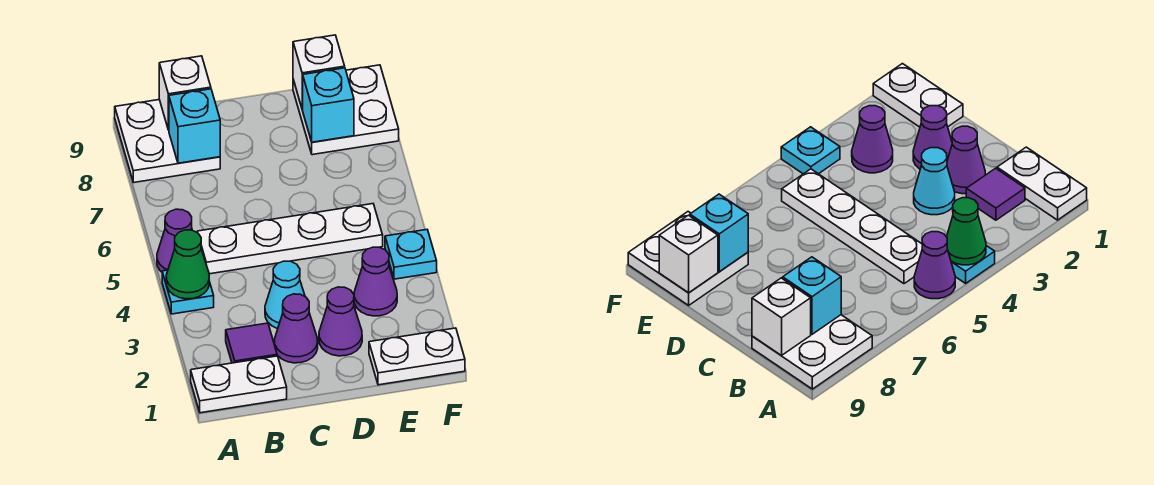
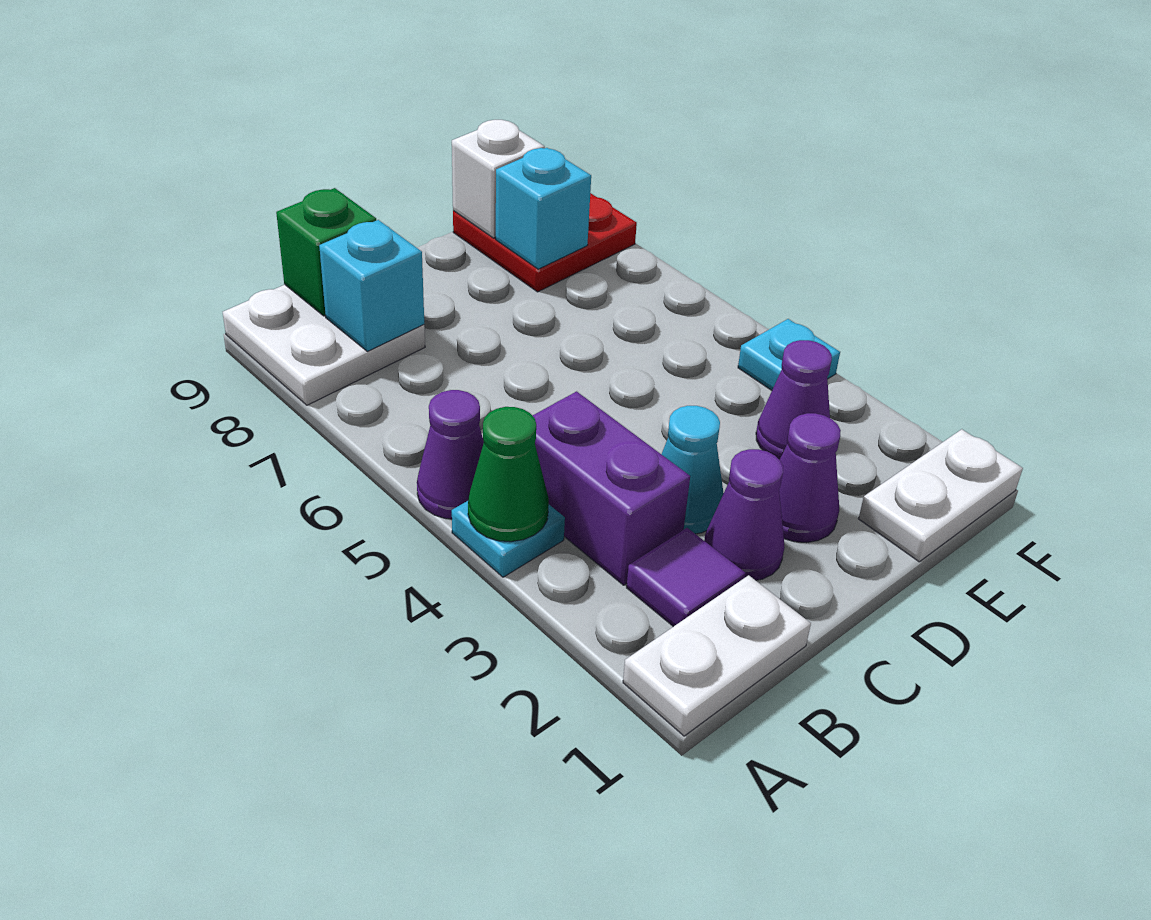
none -> purple 1x2 brick [532,391,690,585]
white 1x4 plate [197,204,383,274] -> none
white 1x1 brick [159,56,211,130] -> green 1x1 brick [276,188,376,316]
white 2x2 plate [293,65,399,155] -> red 2x2 plate [453,193,637,292]

